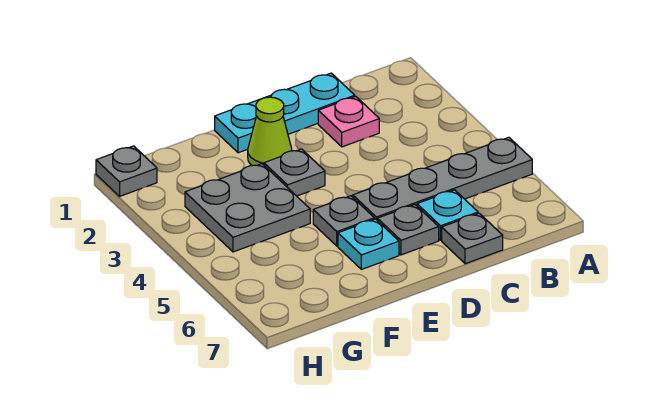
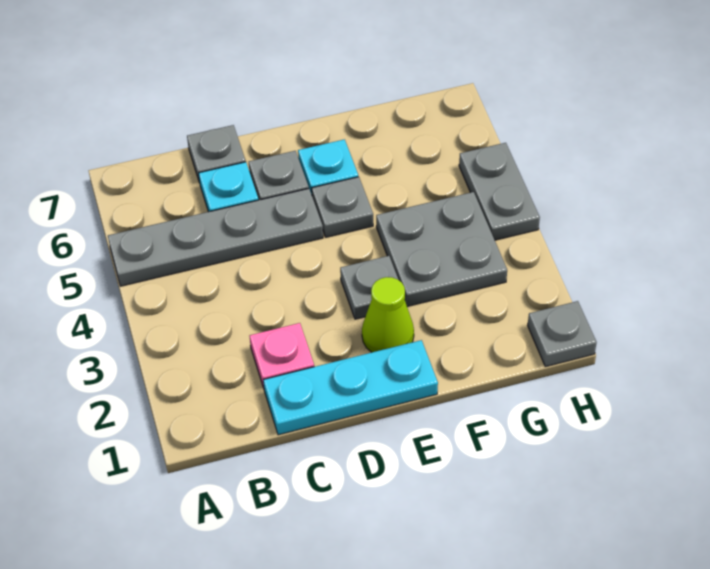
none -> grey 1x2 plate [459,143,540,240]

